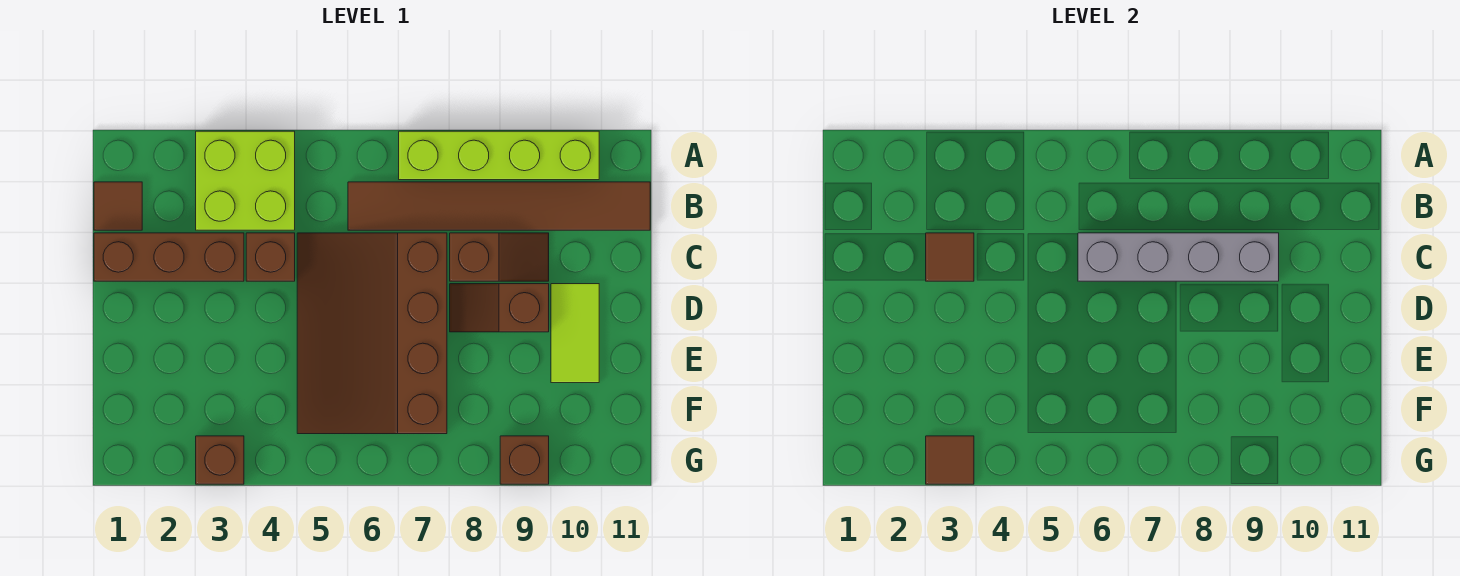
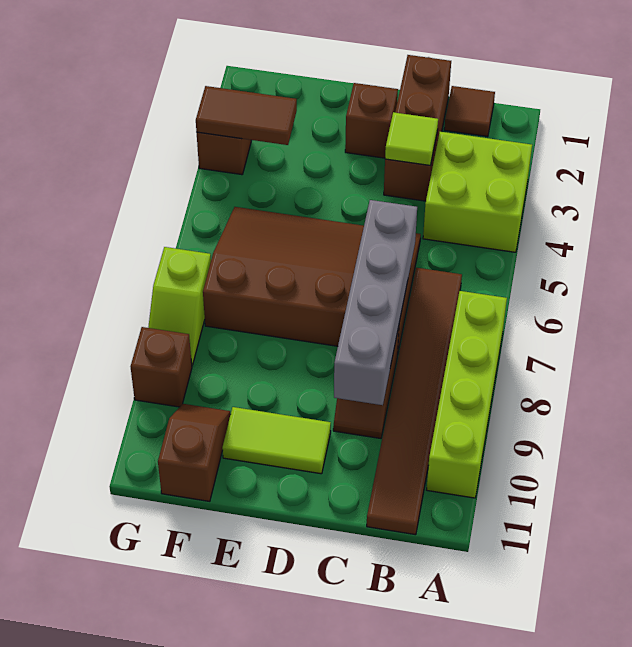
brown 1x1 tile [926,233,974,281] -> lime 1x1 tile [385,112,438,166]
brown 1x1 brick [246,233,295,281] -> brown 1x1 brick moved to [345,83,398,158]
brown 1x2 slope [450,284,549,332] -> brown 1x2 slope moved to [158,404,231,501]
brown 1x1 tile [926,436,974,484] -> brown 1x2 tile [196,86,297,145]
none -> lime 1x2 slope [148,247,211,366]

